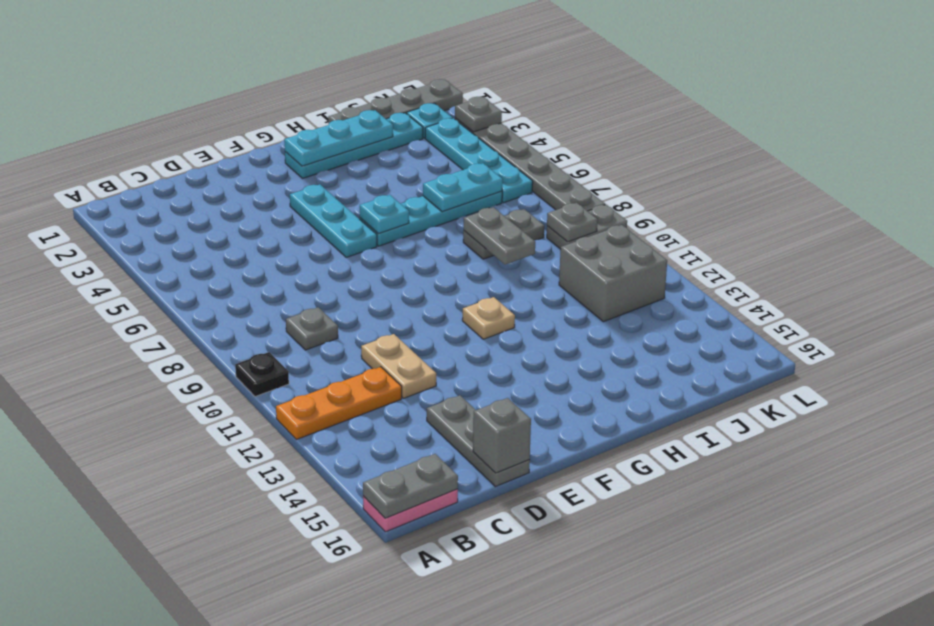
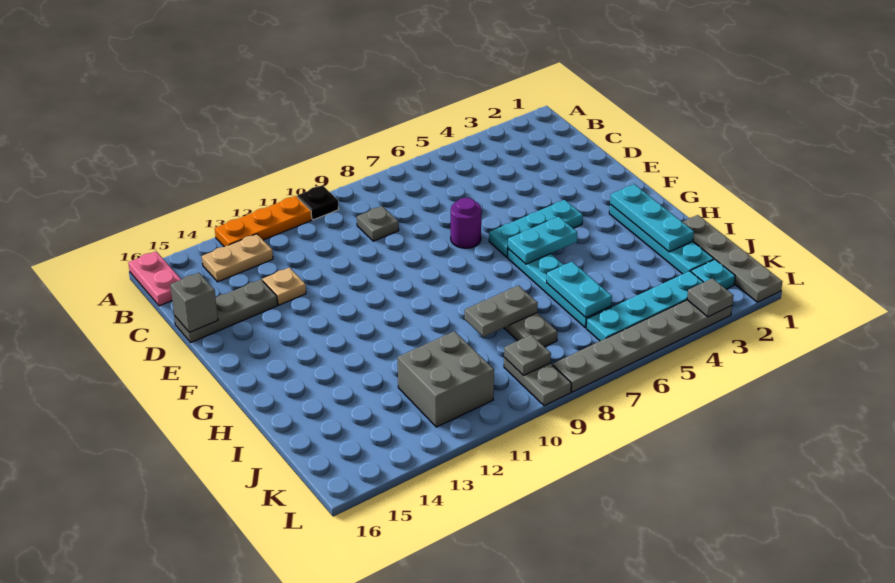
orange 1x3 plate [276,367,402,440] -> orange 1x3 plate turned to [215,196,312,247]
grey 1x2 plate [363,454,458,518] -> none
tan 1x2 plate [361,334,436,398] -> tan 1x2 plate moved to [202,234,273,282]
none -> purple 1x1 round brick [451,198,481,248]
cyan 1x1 plate [360,195,409,234] -> cyan 1x2 plate [508,217,577,264]
tan 1x1 plate [462,297,515,339] -> tan 1x1 plate moved to [262,268,306,305]

